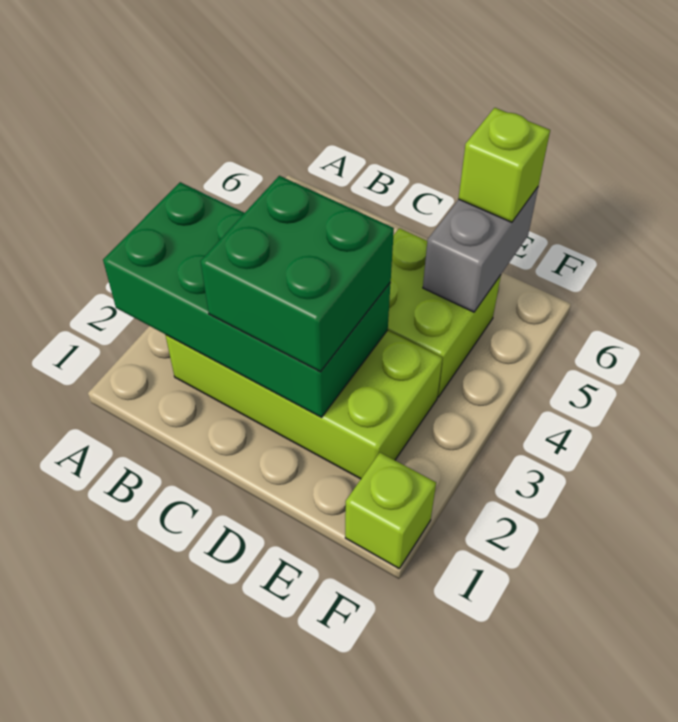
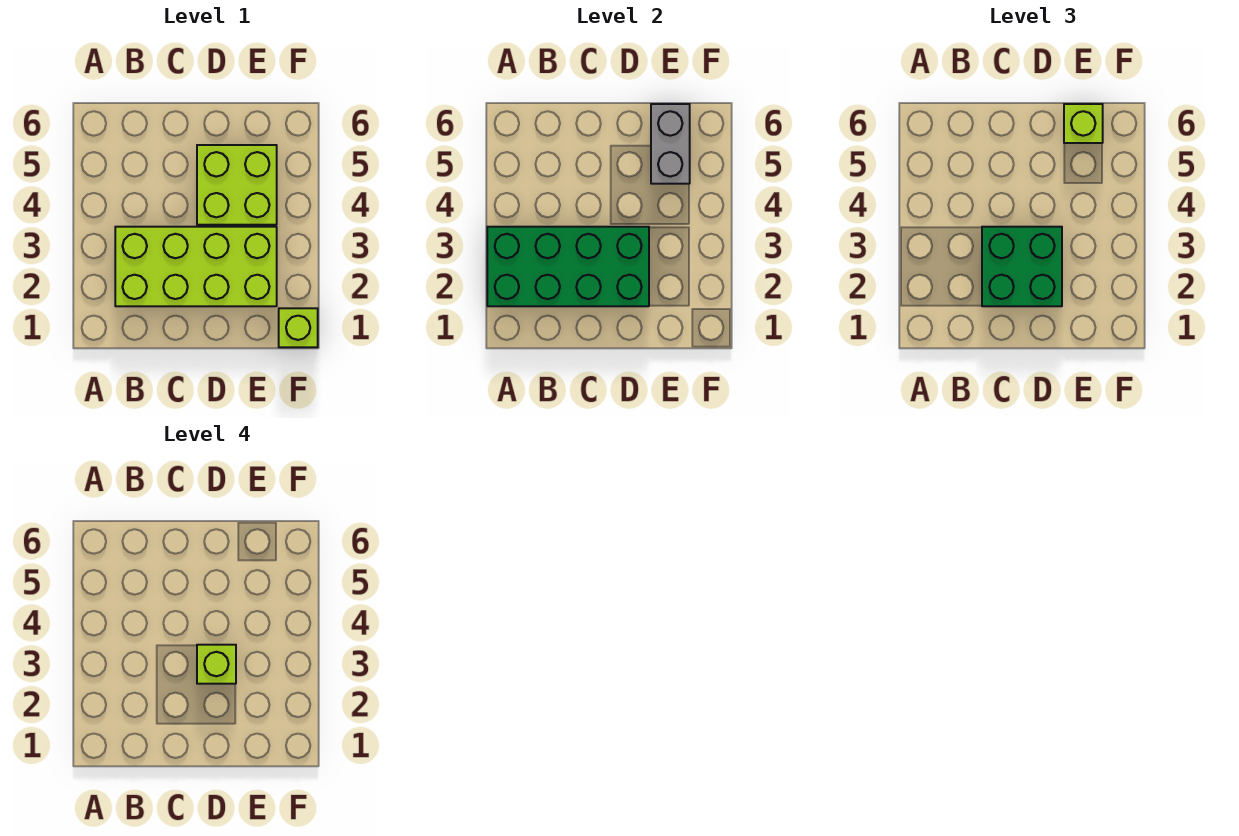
none -> lime 1x1 brick [197,645,236,684]

